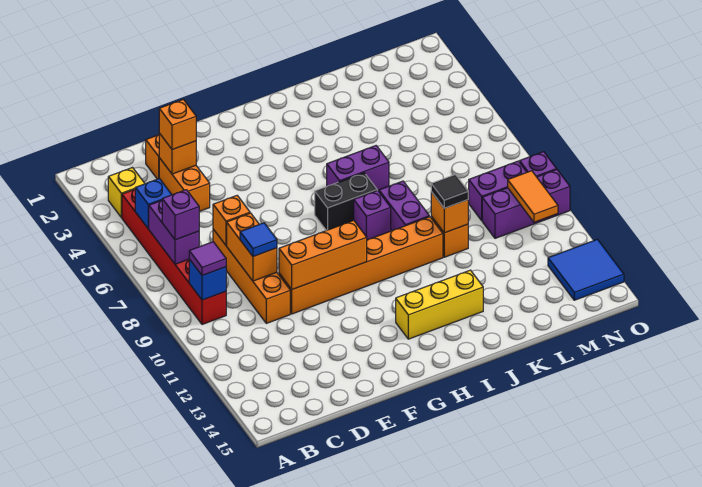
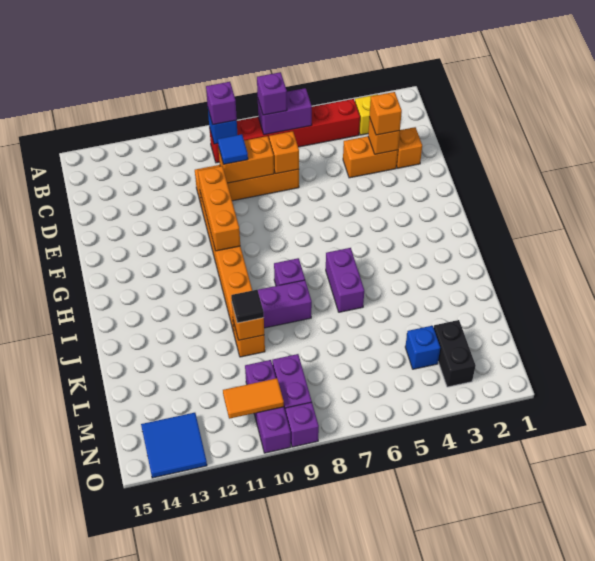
blue 1x1 brick [135,178,172,228] -> blue 1x1 brick moved to [405,326,440,369]
purple 1x1 tile [189,242,226,275] -> purple 1x1 brick [206,82,237,125]
black 1x2 brick [315,173,377,231] -> black 1x2 brick moved to [434,320,476,387]
yellow 1x3 brick [396,270,483,339] -> none

